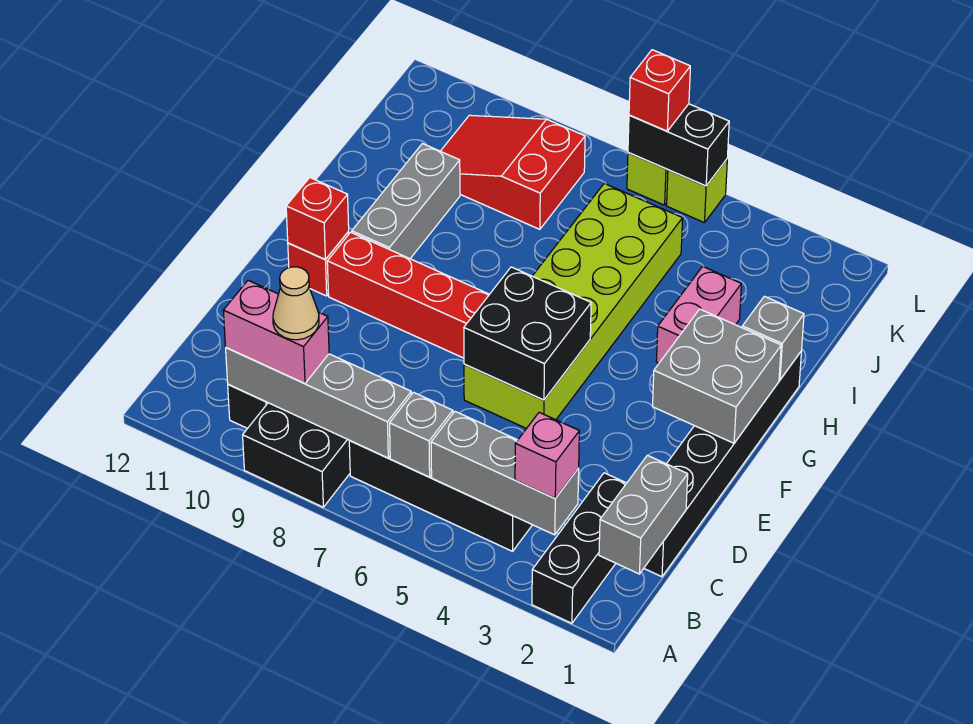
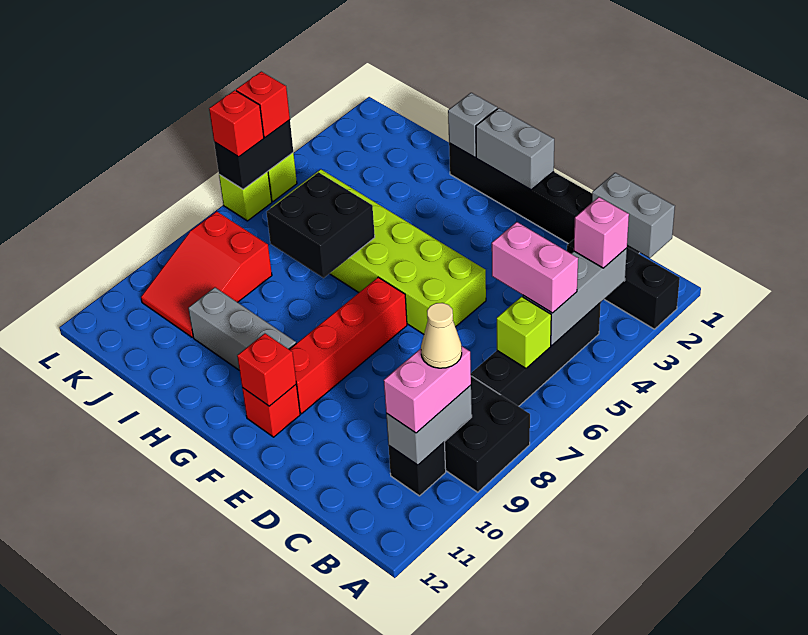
grey 1x1 brick [390,392,453,477] -> lime 1x1 brick [497,297,551,368]
grey 1x4 brick [226,348,411,458] -> grey 1x2 brick [386,385,472,465]
black 2x2 brick [464,267,591,400] -> black 2x2 brick moved to [267,172,375,278]
grey 2x2 brick [653,309,781,443] -> grey 1x2 brick [476,108,554,190]
pink 1x2 brick [656,266,741,363] -> pink 1x2 brick moved to [492,222,578,313]
none -> red 1x1 brick [236,72,290,137]

